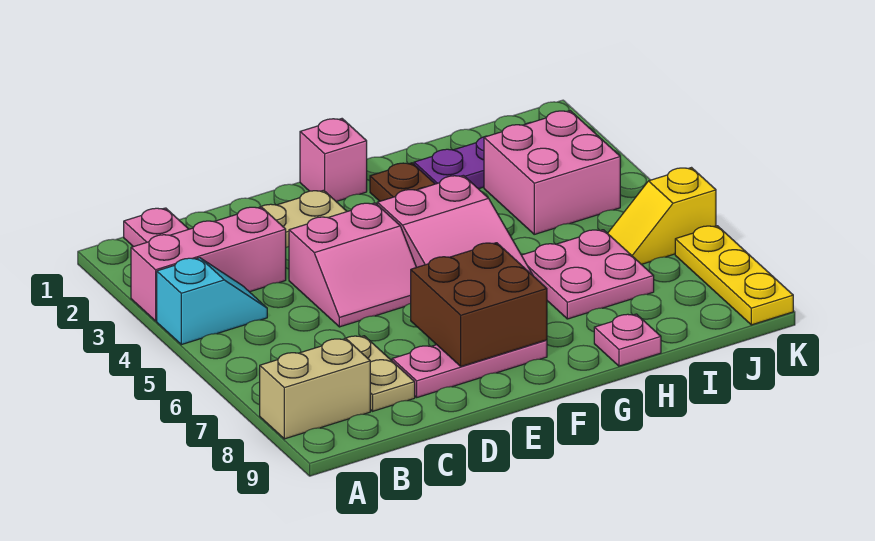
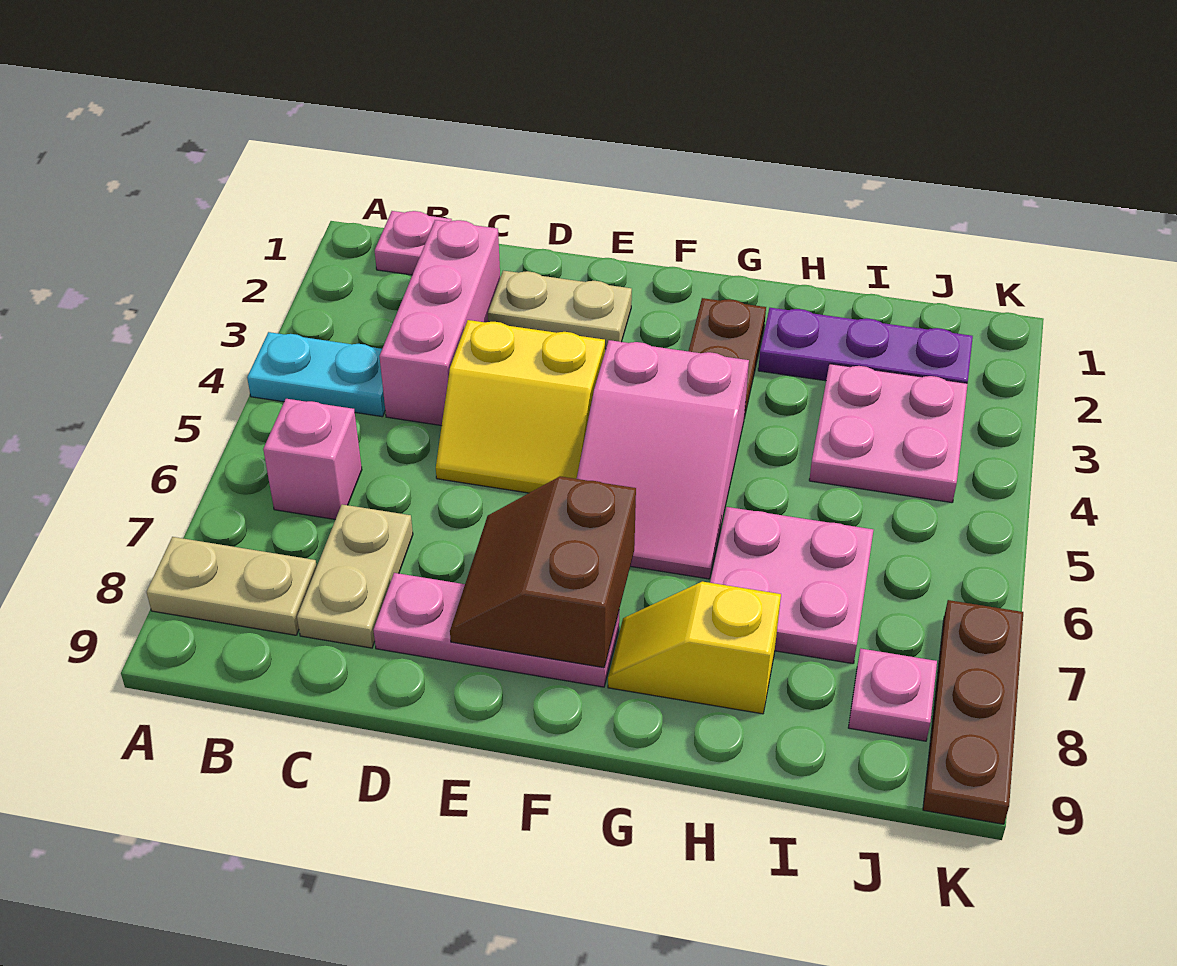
pink 1x3 brick [131,207,286,321] -> pink 1x3 brick turned to [379,220,500,426]
cyan 1x2 slope [157,258,267,345] -> cyan 1x2 plate [247,332,385,417]
tan 1x2 brick [260,339,370,439] -> tan 1x2 plate [147,537,317,635]
pink 2x2 slope [289,203,416,327] -> yellow 2x2 slope [436,320,605,493]
brown 2x2 brick [411,243,547,367] -> brown 2x2 slope [450,476,636,668]
pink 1x1 brick [300,119,367,202] -> pink 1x1 brick moved to [263,399,362,519]
pink 1x1 plate [594,314,661,366] -> pink 1x1 plate moved to [848,649,937,741]
pink 2x2 brick [484,111,620,234] -> pink 2x2 plate [809,364,968,503]
yellow 1x2 slope [608,168,716,264] -> yellow 1x2 slope moved to [608,582,781,714]
yellow 1x3 plate [675,226,793,325] -> brown 1x3 plate [923,600,1023,824]

